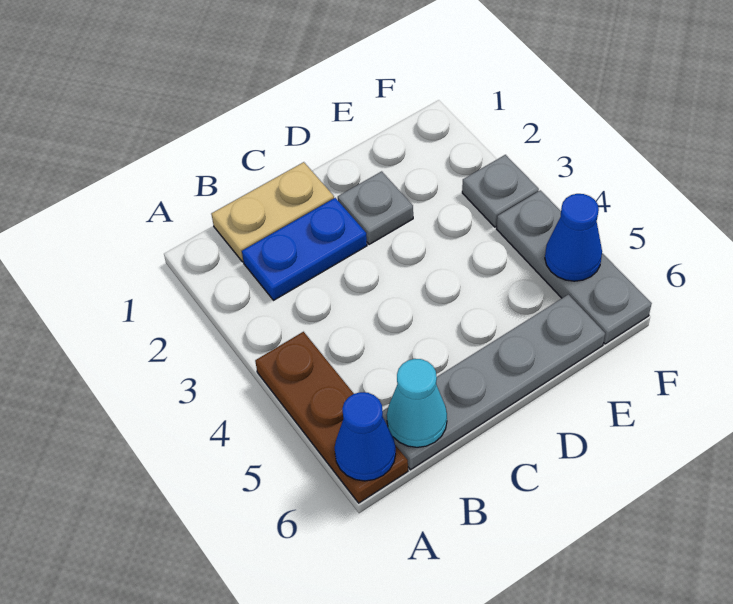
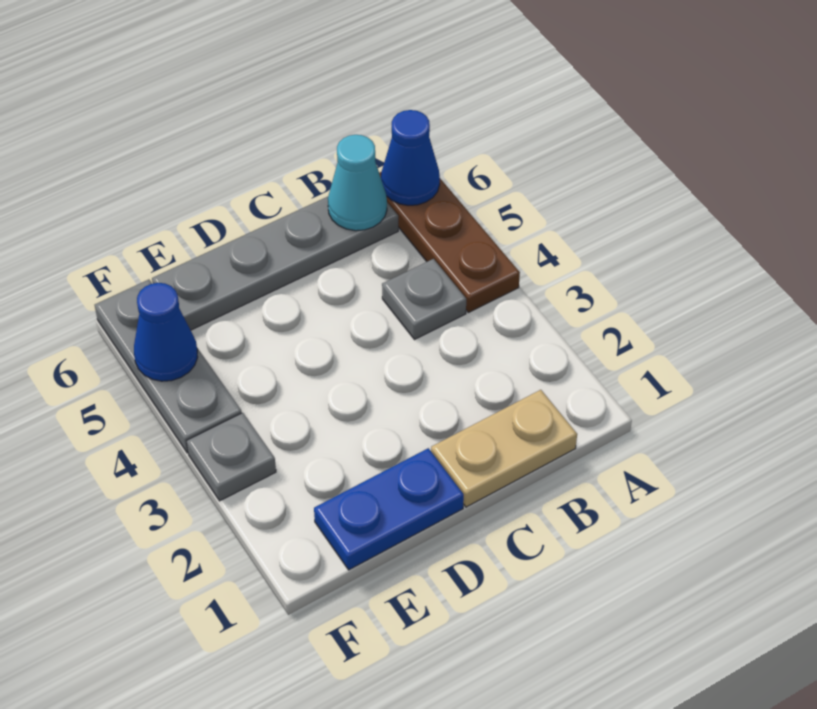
blue 1x2 plate [242,198,367,300] -> blue 1x2 plate moved to [314,448,464,570]
grey 1x1 plate [338,171,413,244] -> grey 1x1 plate moved to [382,259,466,340]

